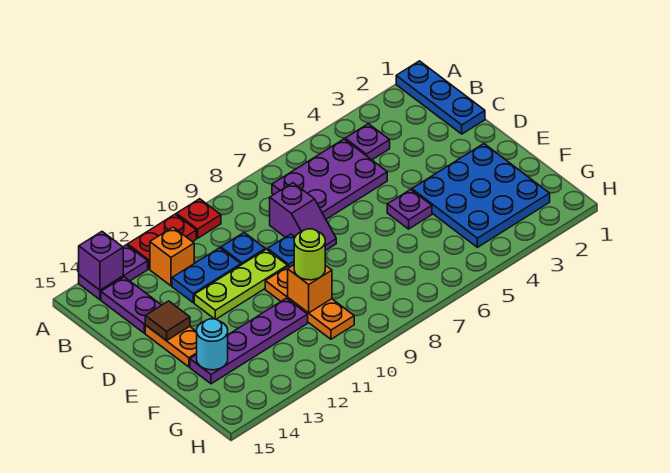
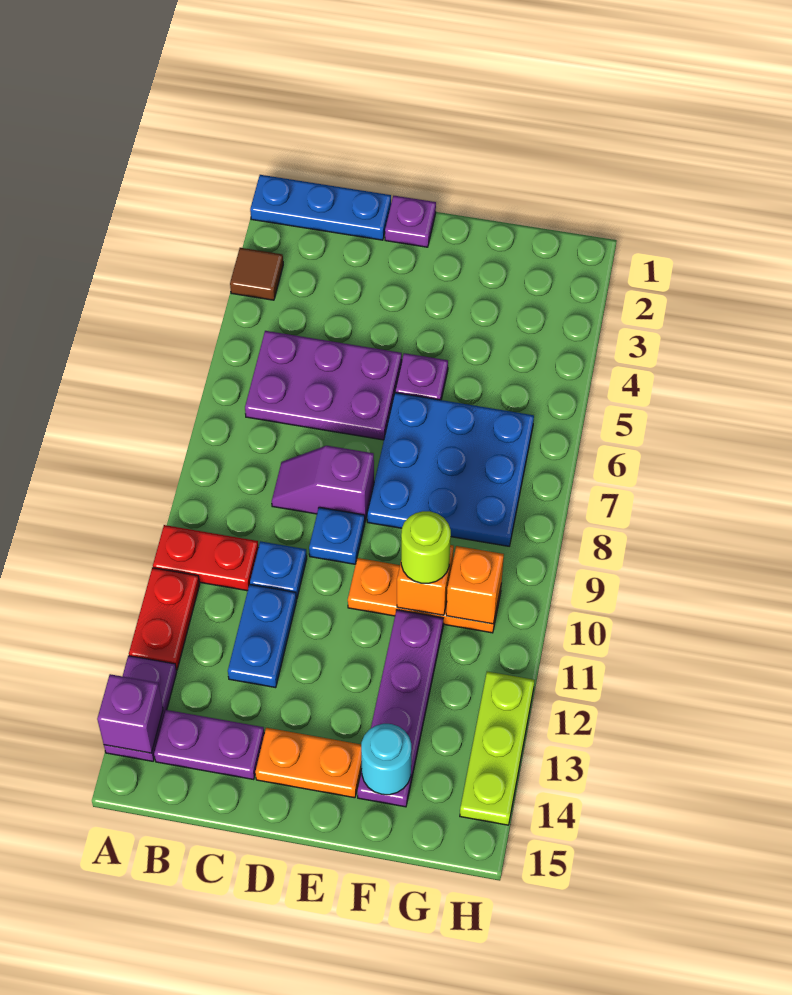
red 1x1 plate [176,199,221,238] -> red 1x2 plate [153,525,259,591]
purple 1x1 plate [345,124,390,160] -> purple 1x1 plate moved to [385,196,436,247]
purple 2x3 plate [272,139,387,219] -> purple 2x3 plate turned to [245,331,402,440]
orange 1x1 brick [150,227,194,286] -> orange 1x1 brick moved to [446,546,504,624]
purple 1x2 slope [270,183,336,251] -> purple 1x2 slope turned to [272,446,374,521]
lime 1x3 plate [194,249,288,319] -> lime 1x3 plate moved to [460,672,535,825]
brown 1x1 tile [145,301,190,341] -> brown 1x1 tile moved to [230,248,283,300]
blue 3x3 plate [412,144,550,247] -> blue 3x3 plate moved to [367,393,534,546]

